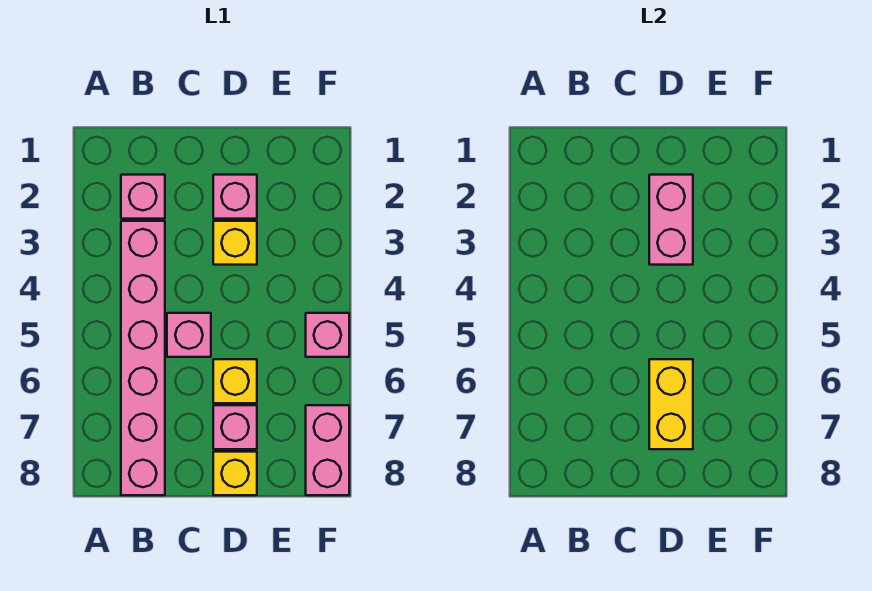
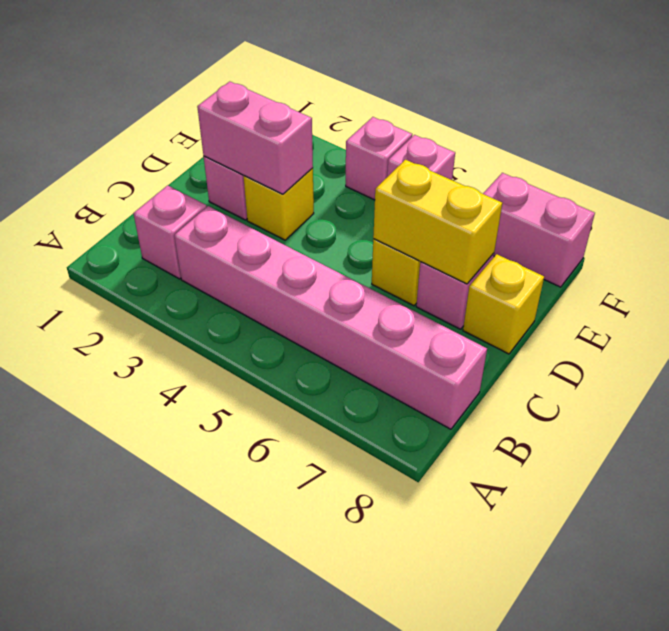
pink 1x1 brick [167,313,211,357] -> pink 1x1 brick moved to [346,117,412,200]

